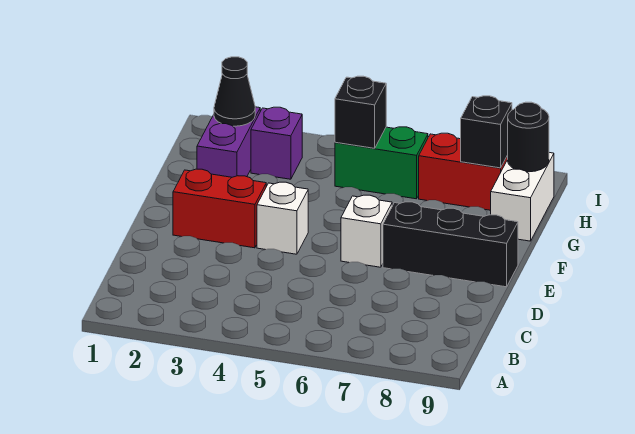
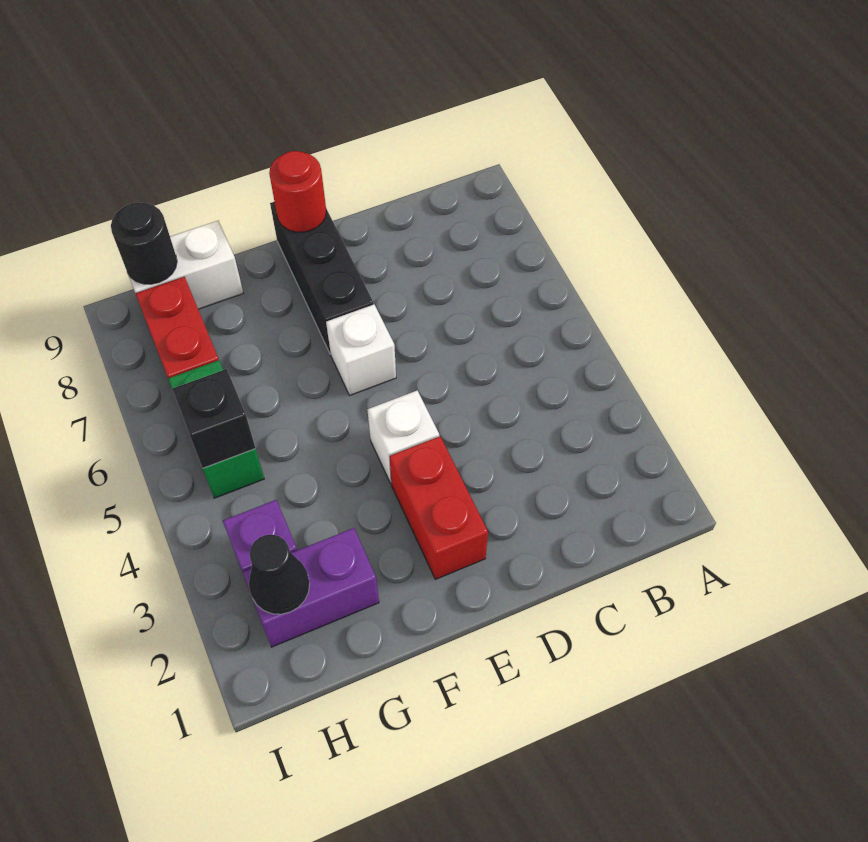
none -> red 1x1 round brick [269,151,326,232]
black 1x1 brick [461,96,512,168] -> none

